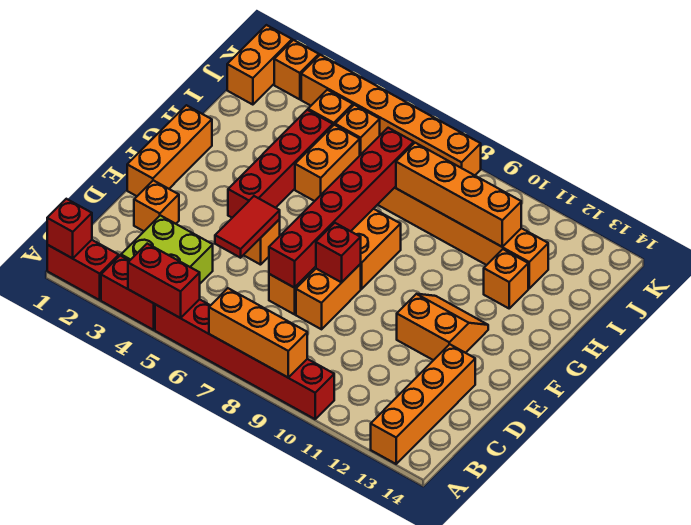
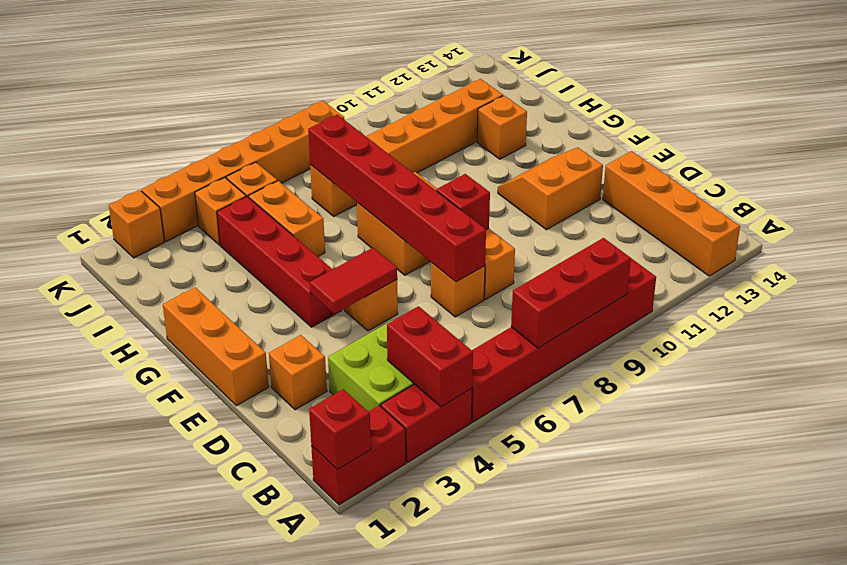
red 1x2 brick [128,244,200,318] -> red 1x2 brick turned to [387,306,473,407]
orange 1x3 brick [209,288,307,377] -> red 1x3 brick [511,238,631,348]
red 1x2 tile [215,196,280,258] -> red 1x2 tile turned to [310,248,397,314]
orange 1x4 brick [396,143,521,247] -> none
orange 1x2 brick [227,25,292,105] -> none

